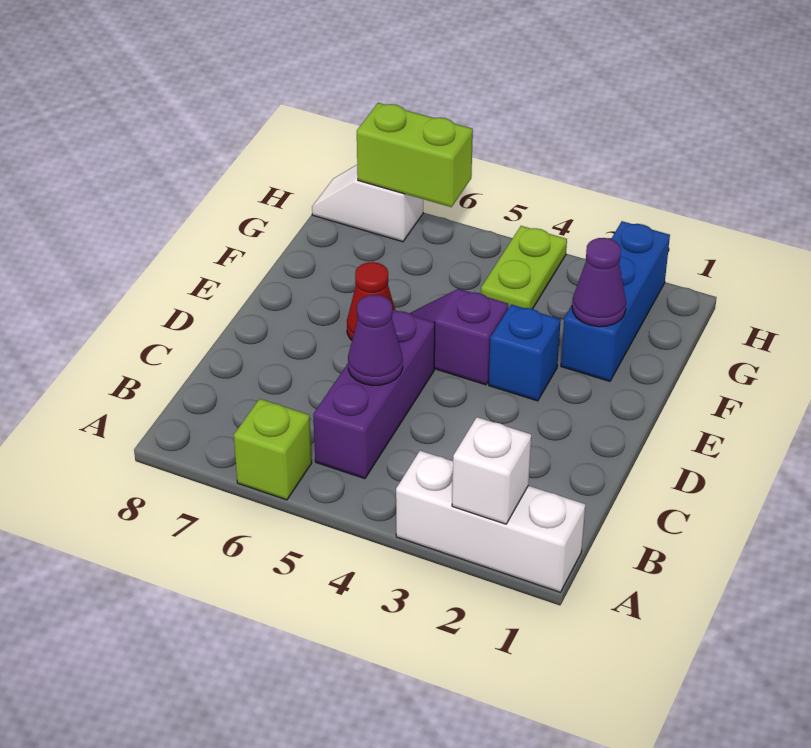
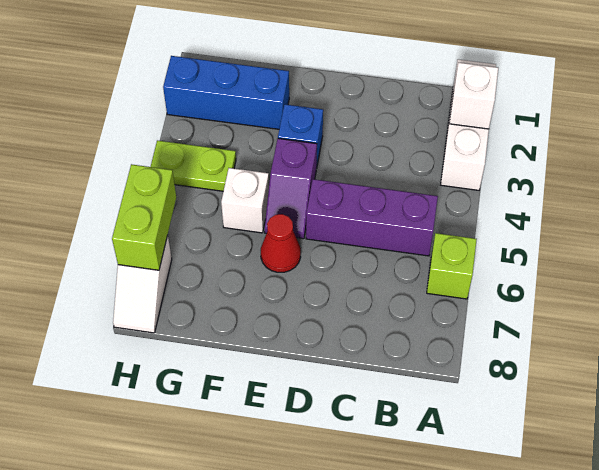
purple 1x1 cone [348,295,403,386] -> none
purple 1x1 cone [572,238,626,327] -> none
none -> white 1x1 brick [221,168,269,233]

